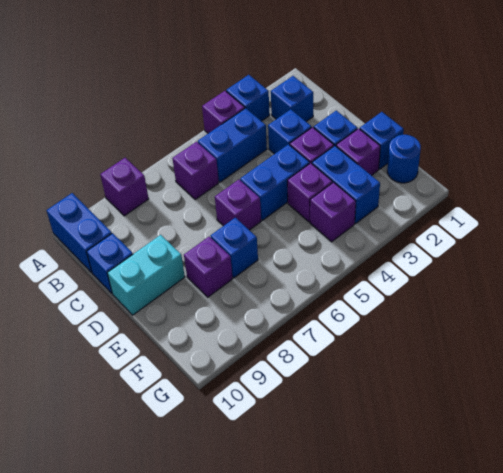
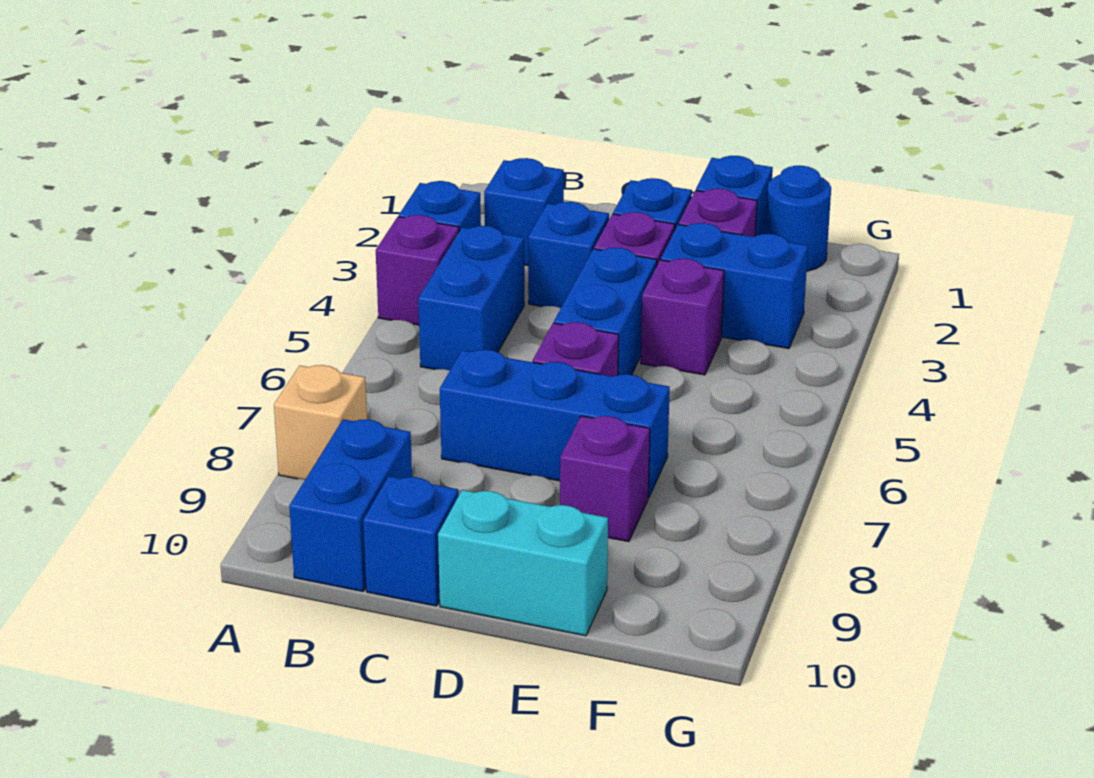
purple 1x1 brick [100,158,149,216] -> tan 1x1 brick [274,365,367,479]
blue 1x2 brick [47,193,112,273] -> blue 1x2 brick turned to [289,419,412,591]
purple 1x1 brick [172,142,219,199] -> none
cyan 1x2 brick [107,235,185,315] -> cyan 1x2 brick turned to [438,490,608,636]
blue 1x1 brick [211,218,258,278] -> blue 1x3 brick [440,350,670,497]
purple 1x1 brick [310,182,356,242] -> none

